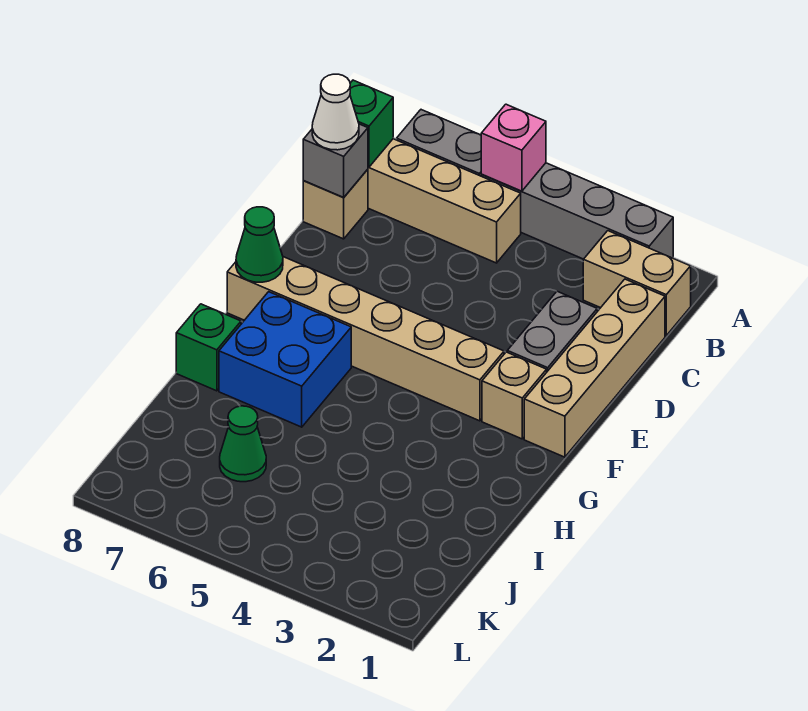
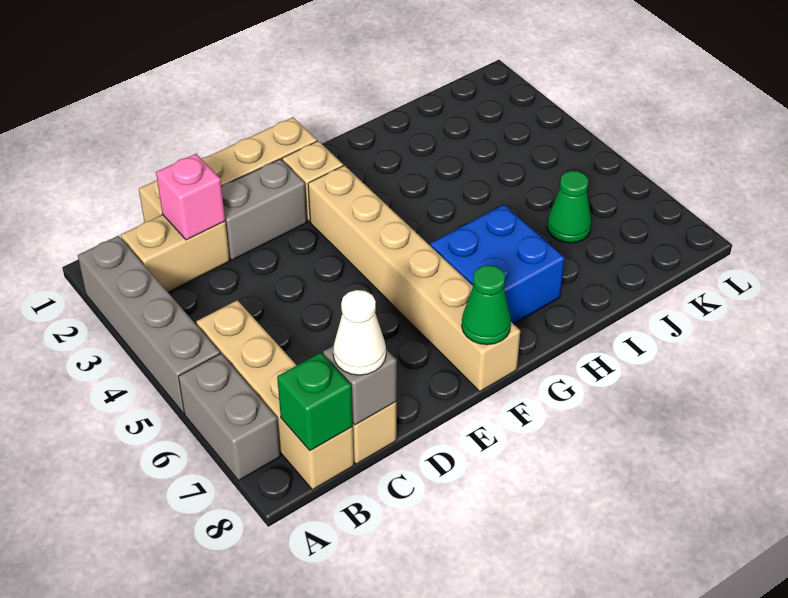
pink 1x1 brick [481,104,546,191] -> pink 1x1 brick moved to [156,154,225,240]
tan 1x2 brick [583,231,691,335] -> tan 1x2 brick turned to [121,215,230,292]
green 1x1 brick [176,304,241,391] -> none

